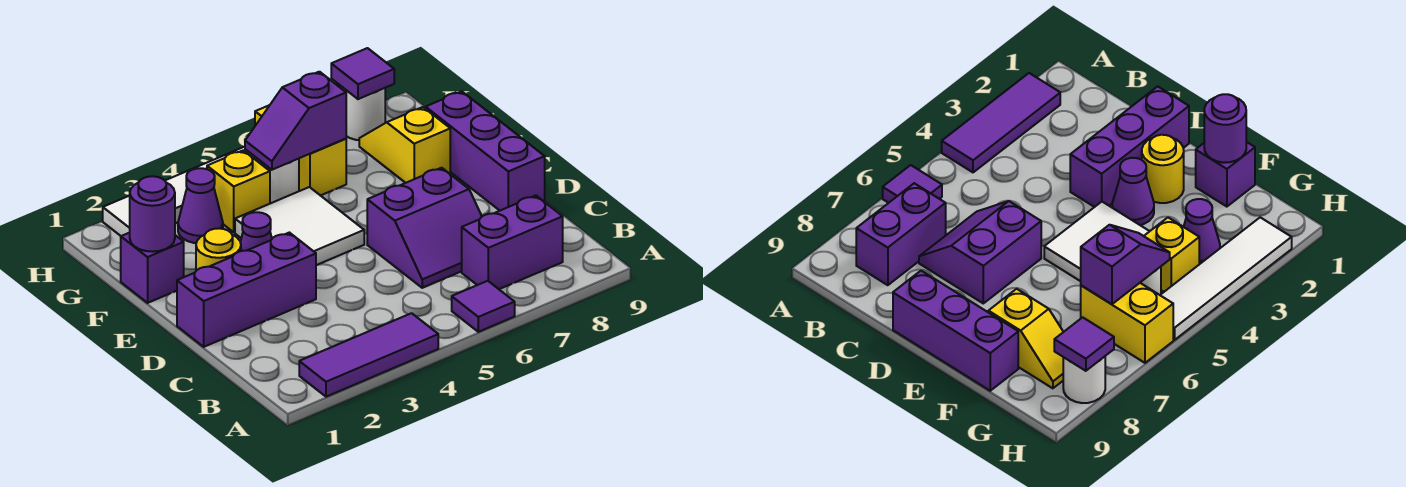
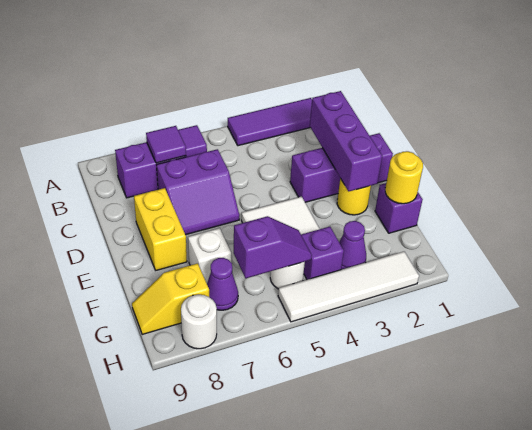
purple 2x2 slope [367,168,482,288] -> purple 2x2 slope turned to [157,149,239,235]
purple 1x3 brick [426,91,545,210] -> purple 1x3 brick moved to [310,91,382,191]
purple 1x1 cone [240,212,272,251] -> purple 1x1 cone moved to [207,258,238,310]
purple 1x1 round brick [130,176,175,252] -> yellow 1x1 round brick [385,151,423,204]
none -> white 1x1 brick [188,228,231,283]
yellow 1x2 slope [359,107,450,183] -> yellow 1x2 slope turned to [132,263,209,335]
yellow 1x1 brick [207,150,270,232] -> purple 1x1 brick [301,227,344,280]
yellow 1x2 brick [255,105,346,196] -> yellow 1x2 brick moved to [134,188,187,270]
purple 1x1 tile [331,48,394,99] -> purple 1x1 tile moved to [146,126,186,163]

